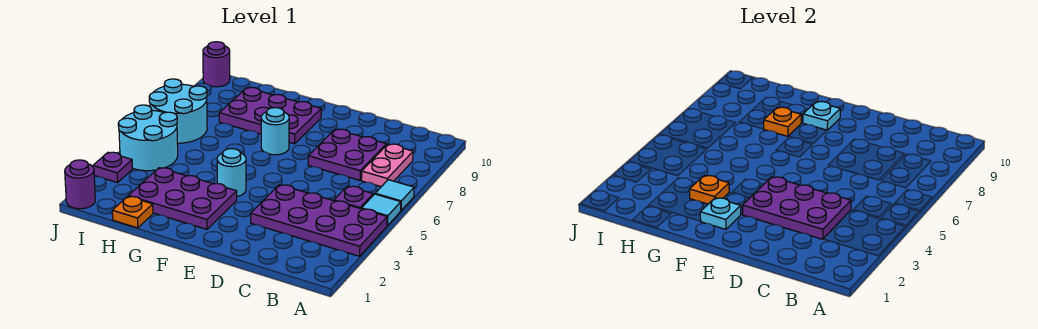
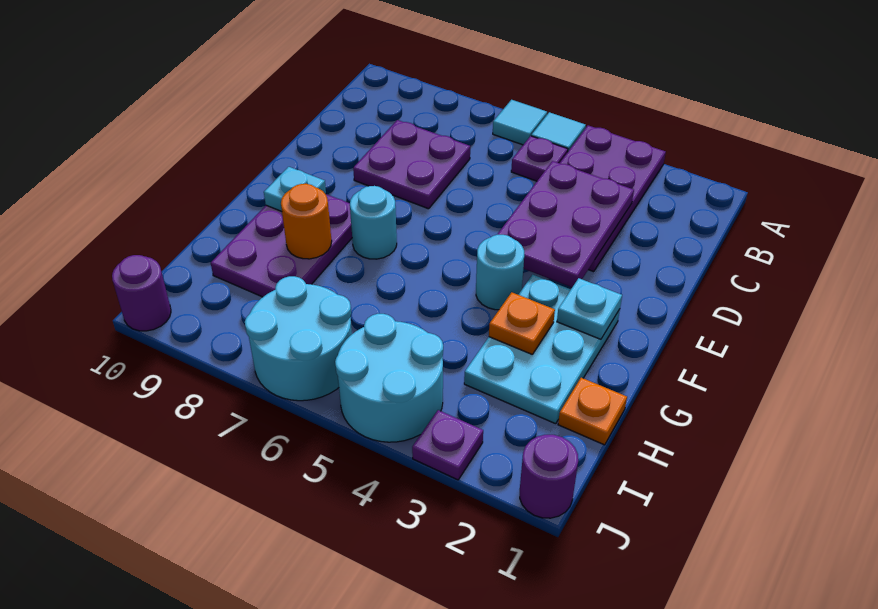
pink 1x2 plate [361,144,413,187] -> none
purple 2x3 plate [129,168,237,229] -> cyan 2x3 plate [464,275,620,424]
orange 1x1 plate [764,107,801,136] -> orange 1x1 round brick [281,184,332,259]

